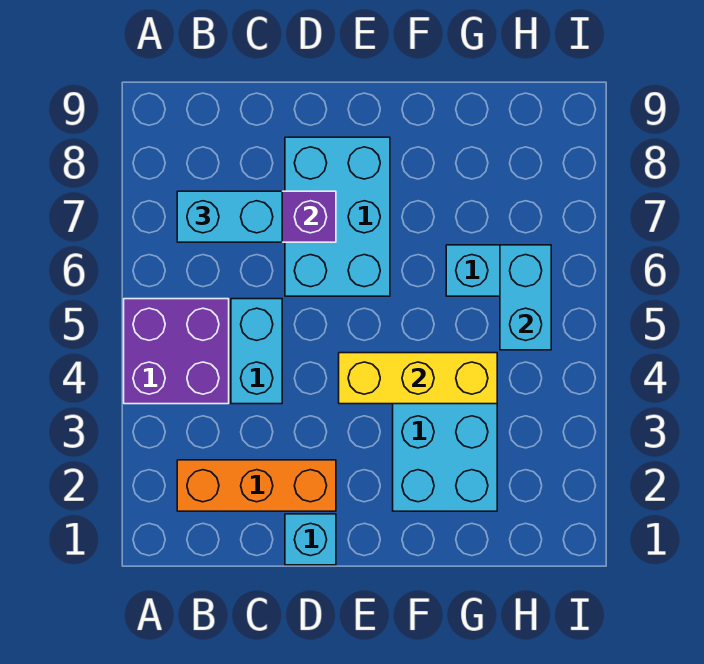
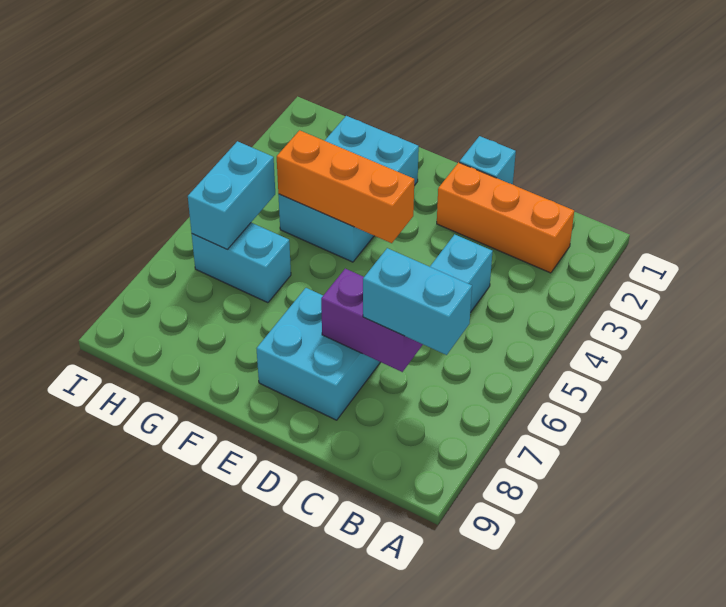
purple 2x2 brick [124,299,229,404] -> none
cyan 2x3 brick [285,137,390,296] -> cyan 2x2 brick [256,288,380,420]
yellow 1x3 brick [339,353,497,404] -> orange 1x3 brick [277,130,414,243]

